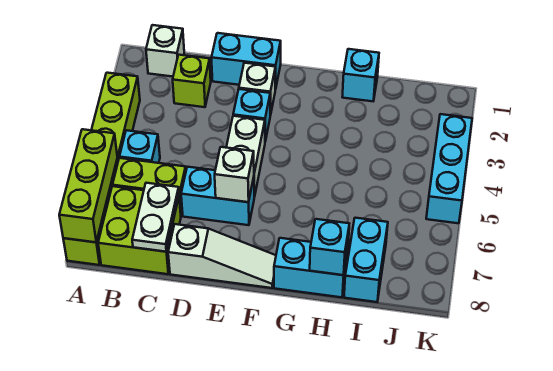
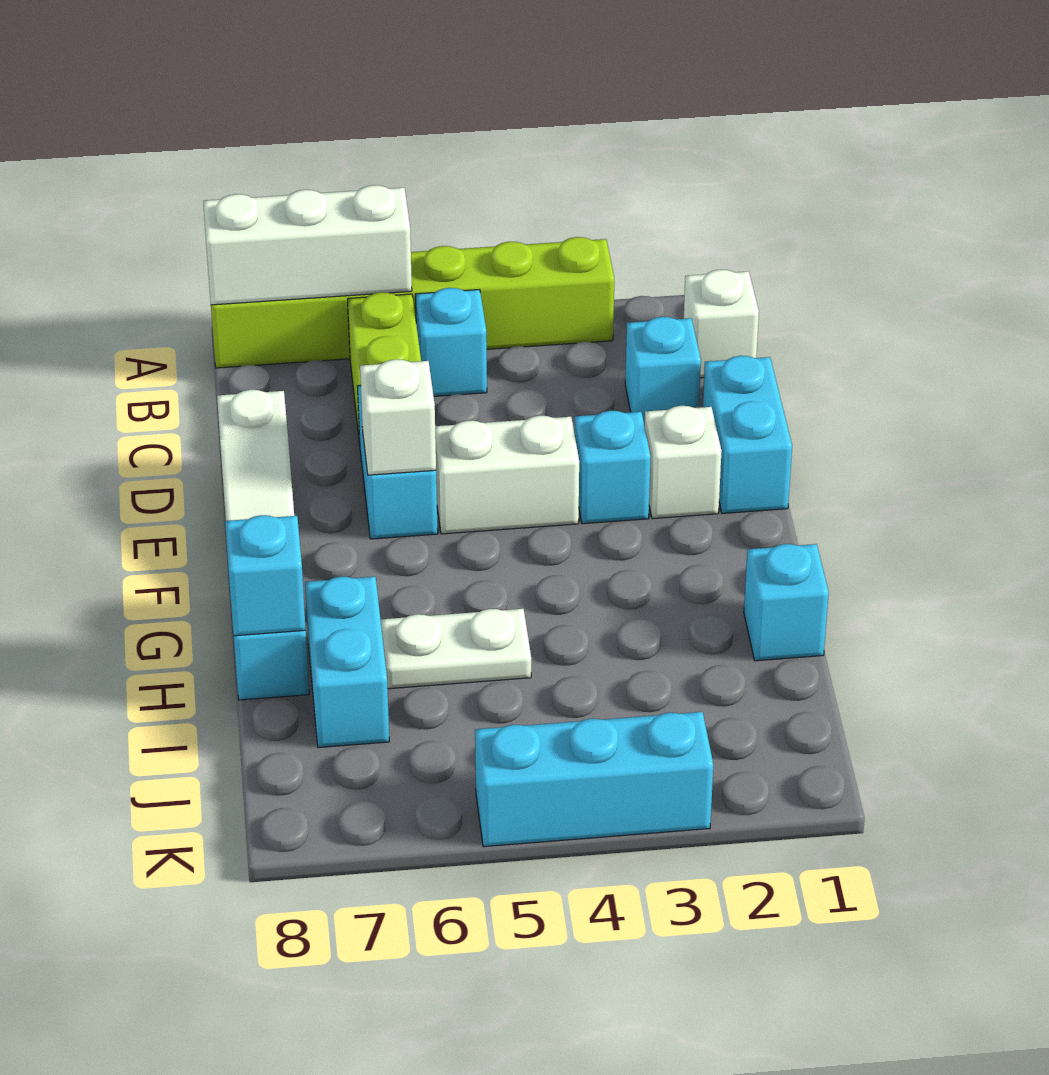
lime 1x3 brick [59,129,117,242] -> white 1x3 brick [203,185,412,305]
lime 2x2 brick [98,186,181,274] -> none
lime 1x1 brick [173,55,211,107] -> cyan 1x1 brick [625,317,701,426]
white 1x2 plate [132,183,179,252] -> white 1x2 plate moved to [381,609,531,689]
cyan 1x2 brick [344,218,388,302] -> cyan 1x2 brick turned to [305,577,389,748]

